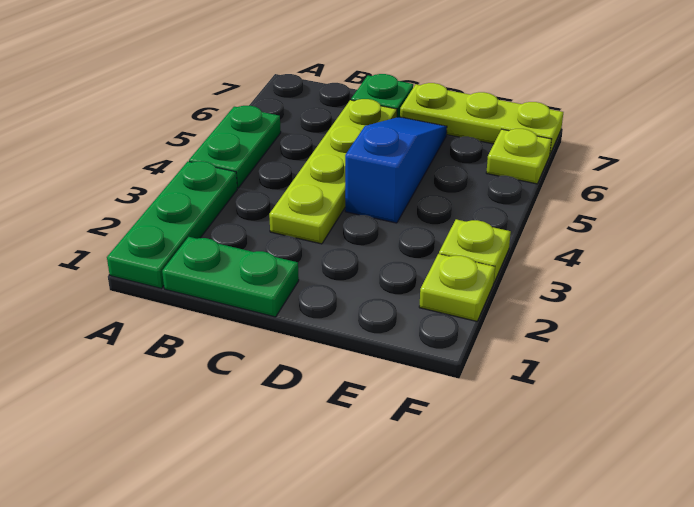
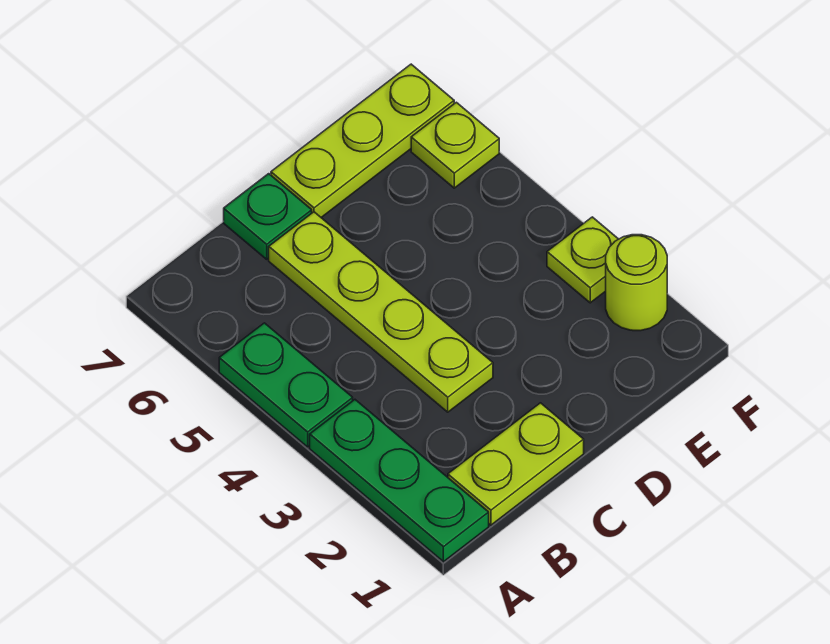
green 1x2 plate [162,237,299,317] -> lime 1x2 plate [448,403,584,525]
blue 1x3 slope [345,117,447,223] -> none
lime 1x1 plate [419,254,495,321] -> lime 1x1 round brick [606,235,667,331]

